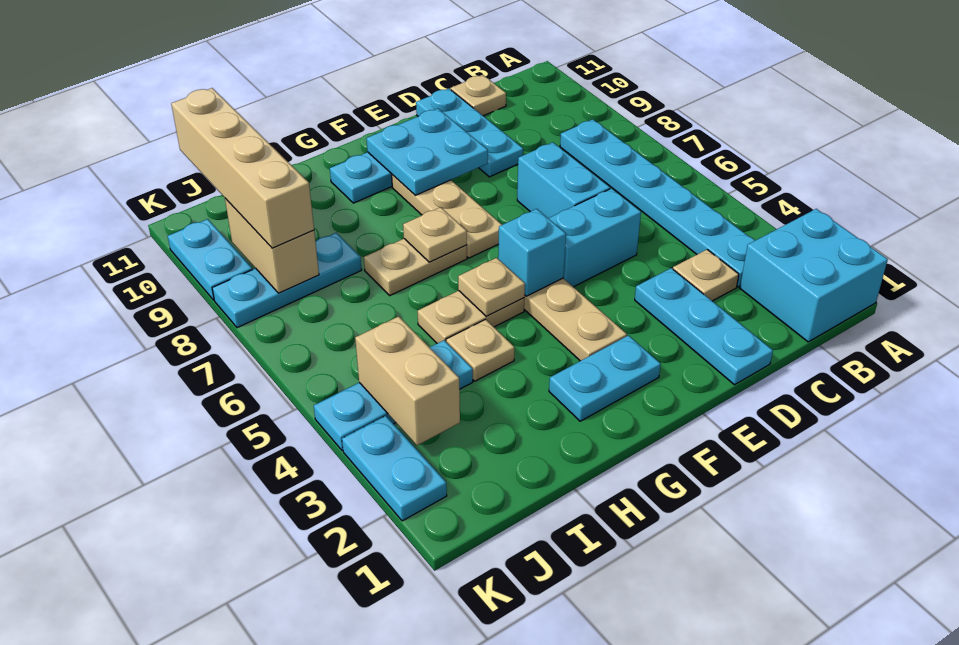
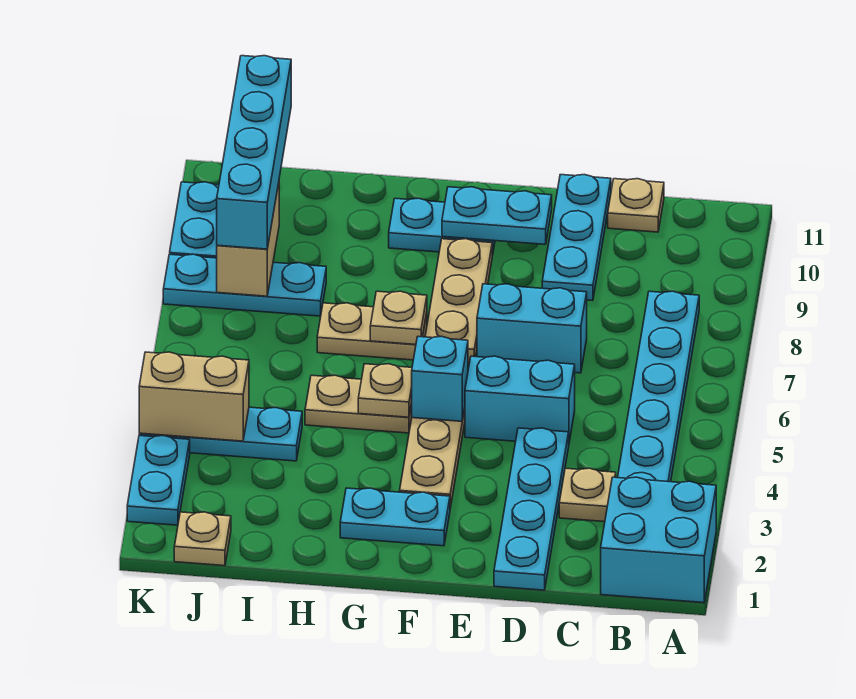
cyan 1x3 plate [635,268,773,385] -> cyan 1x4 plate [494,428,569,590]
cyan 1x2 brick [517,142,610,218] -> cyan 1x2 brick turned to [477,284,587,373]
cyan 2x2 plate [366,109,488,195] -> cyan 1x2 plate [442,187,552,244]
tan 1x1 plate [446,320,514,381] -> tan 1x1 plate moved to [174,512,231,566]
tan 1x2 brick [355,316,460,445] -> tan 1x2 brick turned to [139,352,249,441]
tan 1x4 brick [171,88,314,248] -> cyan 1x4 brick [217,56,291,249]

